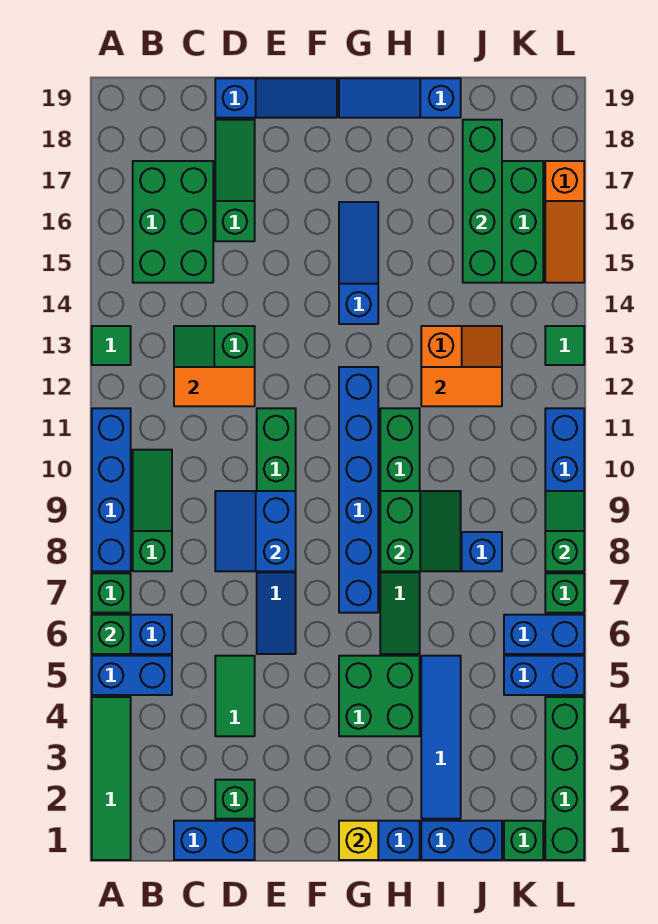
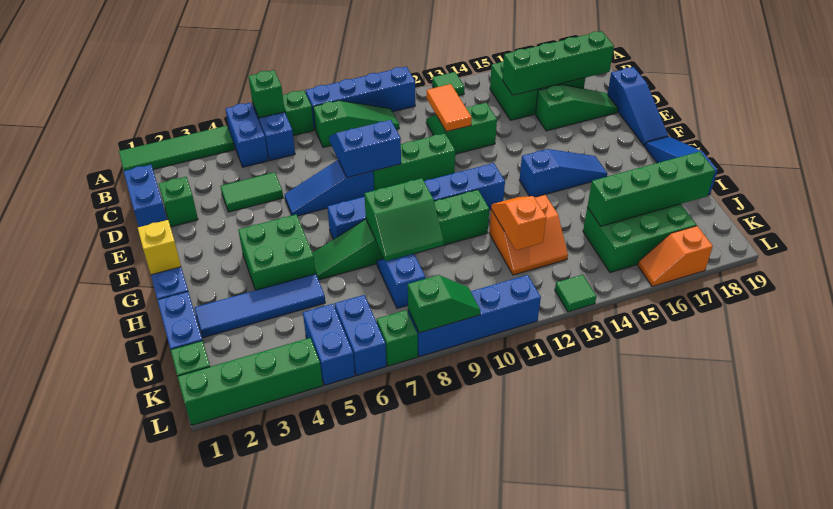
none -> green 1x4 brick [502,31,614,95]
orange 1x2 tile [421,367,502,406] -> orange 1x2 slope [491,196,546,250]
orange 1x3 slope [545,161,584,283] -> orange 1x2 slope [638,226,713,287]

